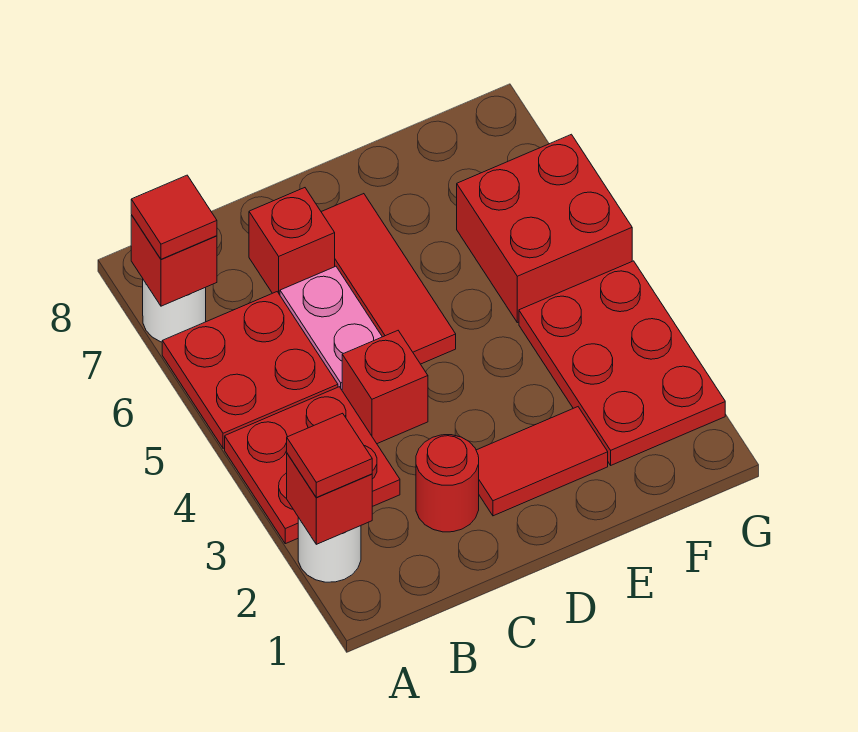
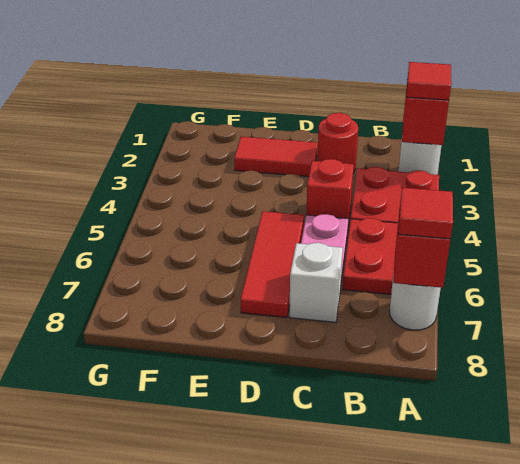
red 1x1 brick [249,188,335,295] -> white 1x1 brick [289,243,343,322]
red 2x3 plate [519,261,725,465] -> none
red 2x2 brick [457,134,632,323] -> none

